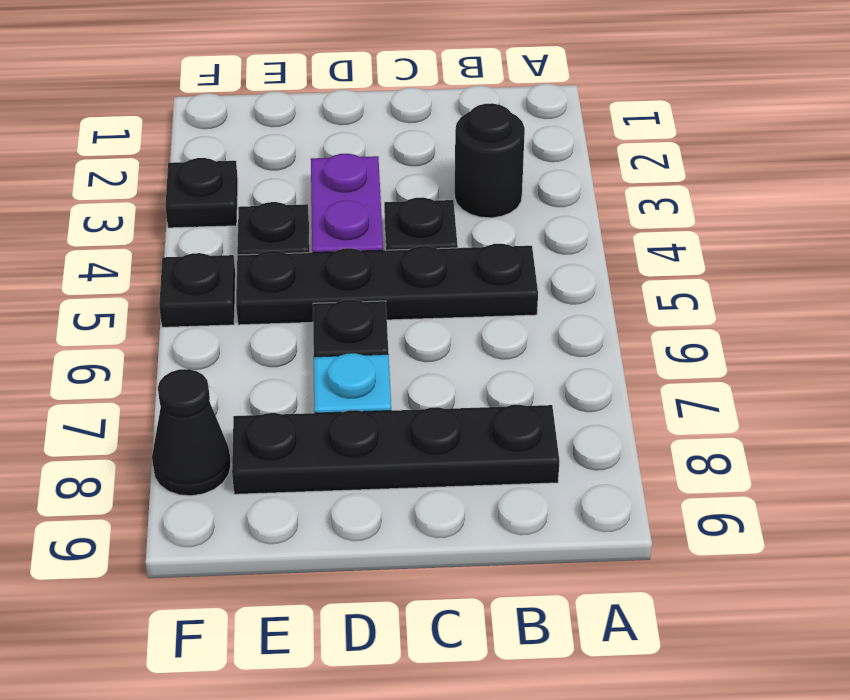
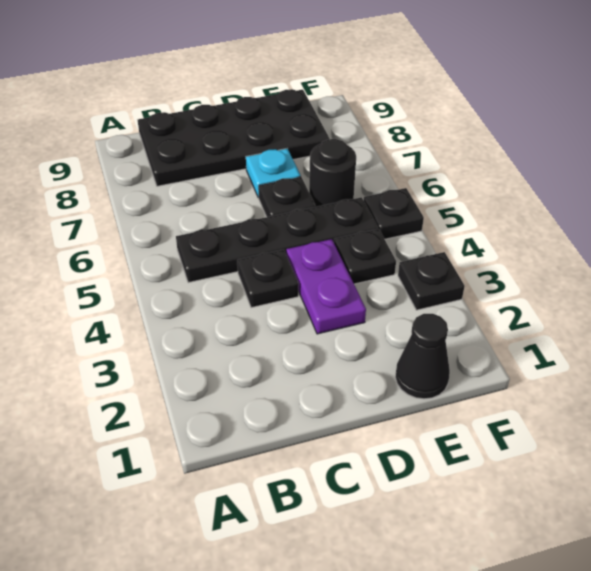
black 1x1 round brick [455,103,525,218] -> black 1x1 round brick moved to [309,139,356,207]
black 1x4 plate [232,405,559,494] -> black 2x4 plate [138,89,330,186]
black 1x1 cone [152,369,231,496] -> black 1x1 cone moved to [395,314,450,399]

